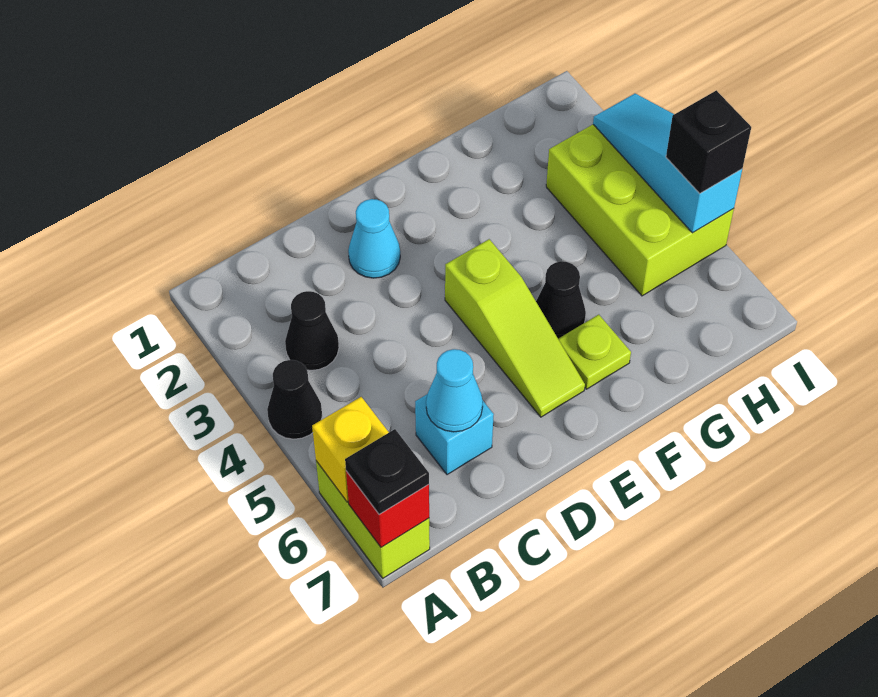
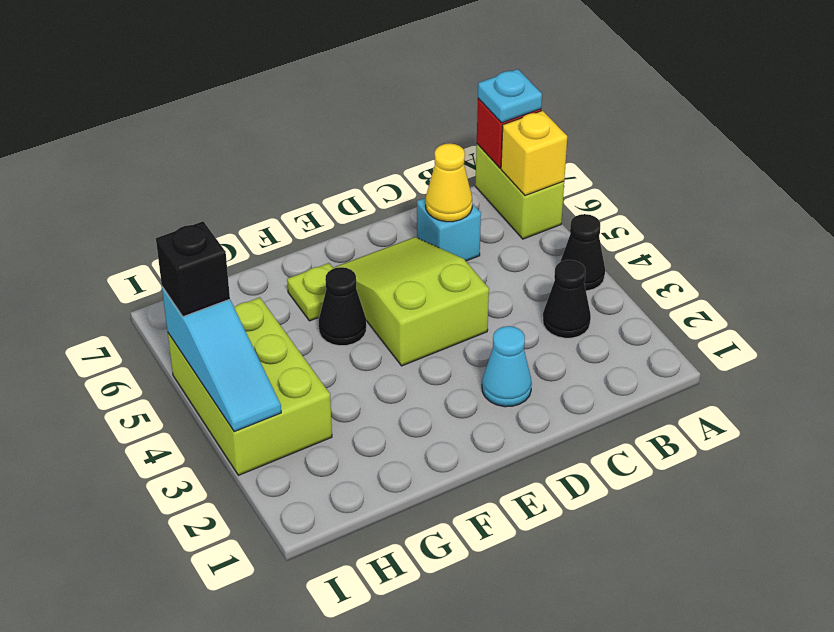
black 1x1 plate [345,429,429,514] -> cyan 1x1 plate [478,69,542,123]
cyan 1x1 cone [426,349,483,432] -> yellow 1x1 cone [426,143,472,222]
lime 1x3 slope [445,239,585,417] -> lime 2x3 slope [333,237,489,366]

